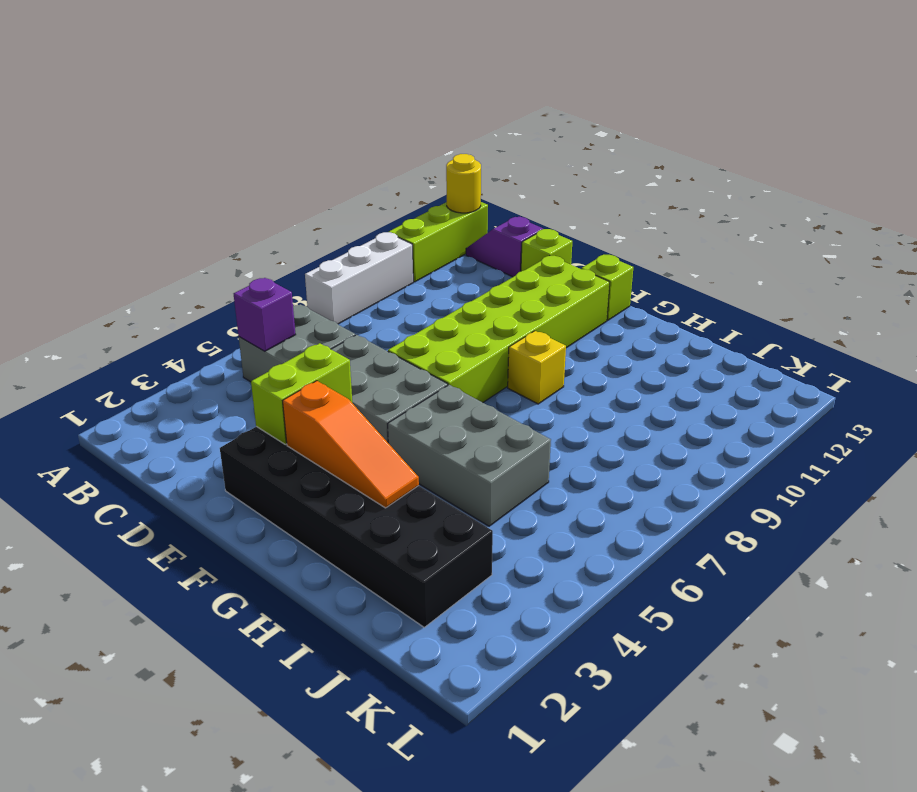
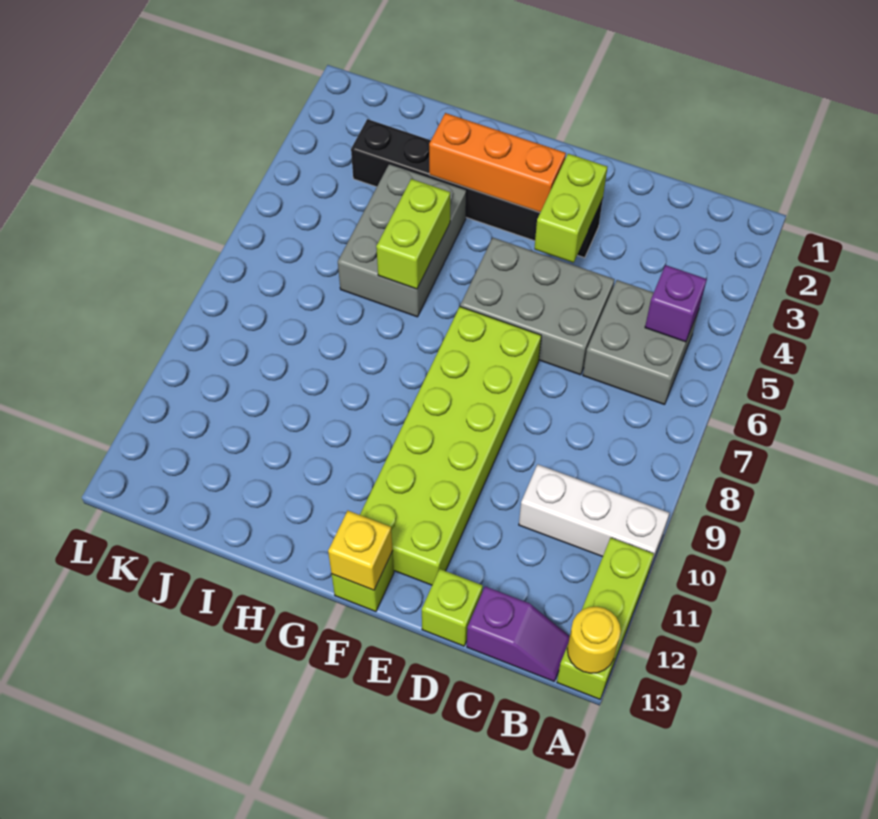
white 1x3 brick [305,232,413,324] -> white 1x3 brick turned to [519,464,669,571]
black 2x6 brick [220,426,493,627] -> black 1x6 brick [351,119,603,258]
orange 1x3 slope [283,381,419,508] -> orange 1x3 brick [429,113,566,212]
grey 2x3 brick [388,385,551,526] -> grey 2x3 brick turned to [338,164,467,317]
yellow 1x1 brick [508,331,566,404] -> yellow 1x1 brick moved to [328,511,393,590]
none -> lime 1x2 brick [376,179,450,289]

